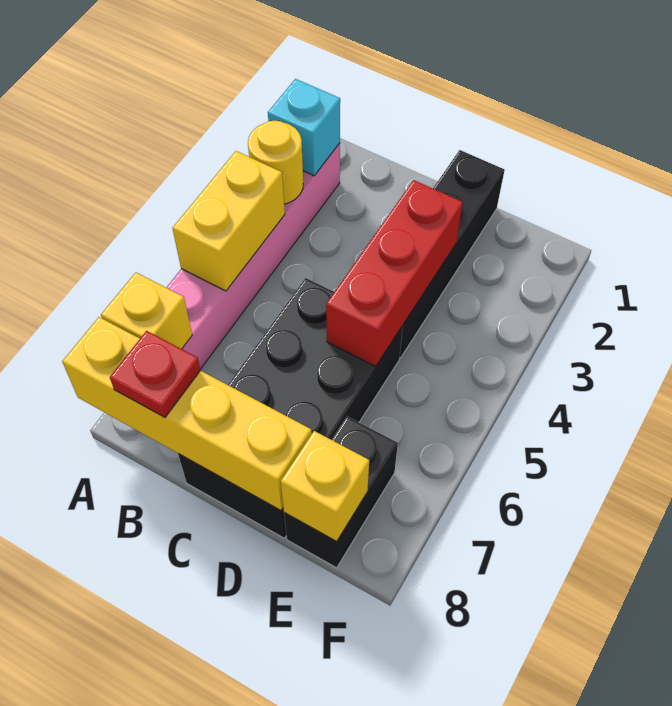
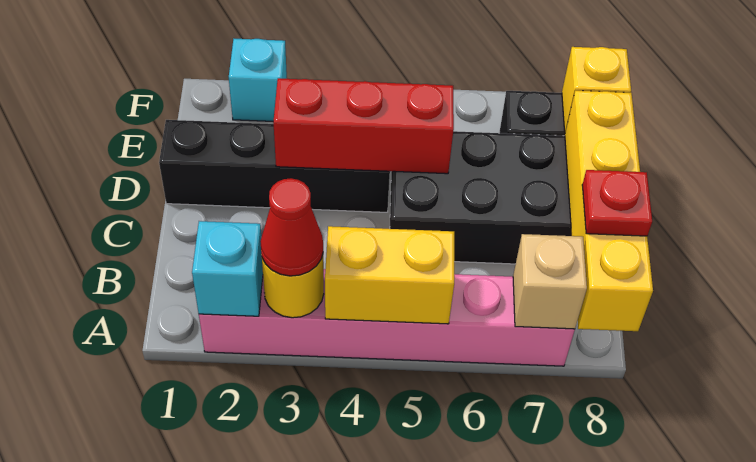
none -> red 1x1 cone [260,178,323,276]
yellow 1x1 brick [101,273,192,349] -> tan 1x1 brick [513,234,587,329]
none -> cyan 1x1 brick [229,39,287,121]

